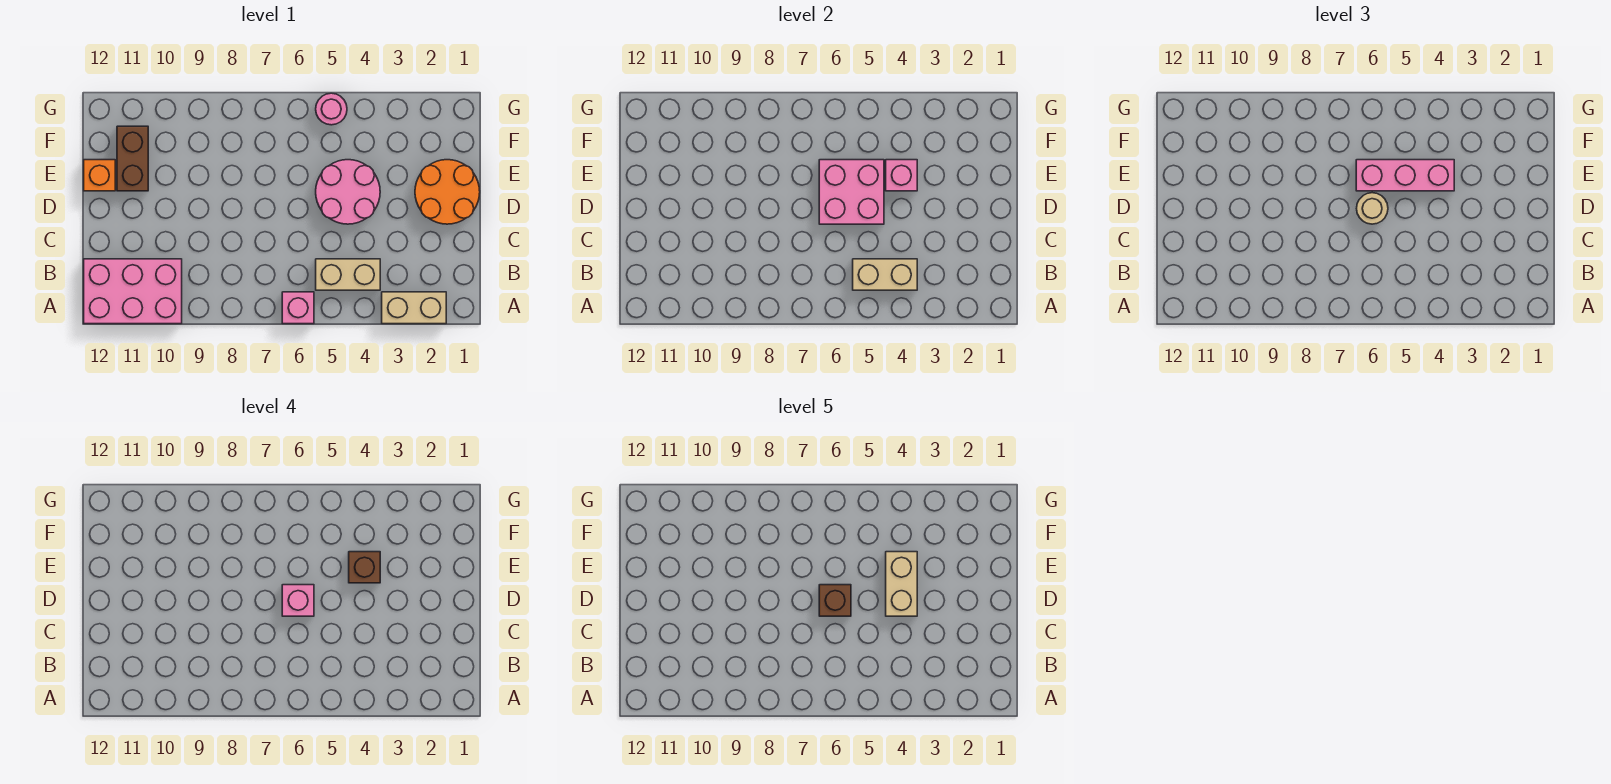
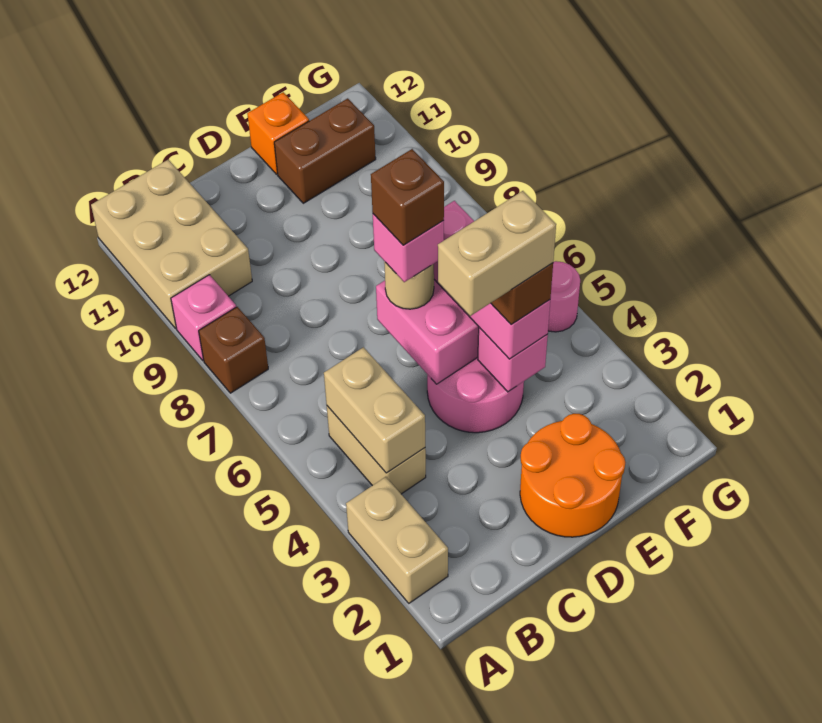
pink 1x1 brick [282,292,314,324] -> pink 1x1 brick moved to [171,275,236,360]
none -> brown 1x1 brick [199,307,268,393]
pink 2x3 brick [84,259,182,324] -> tan 2x3 brick [91,160,252,328]

